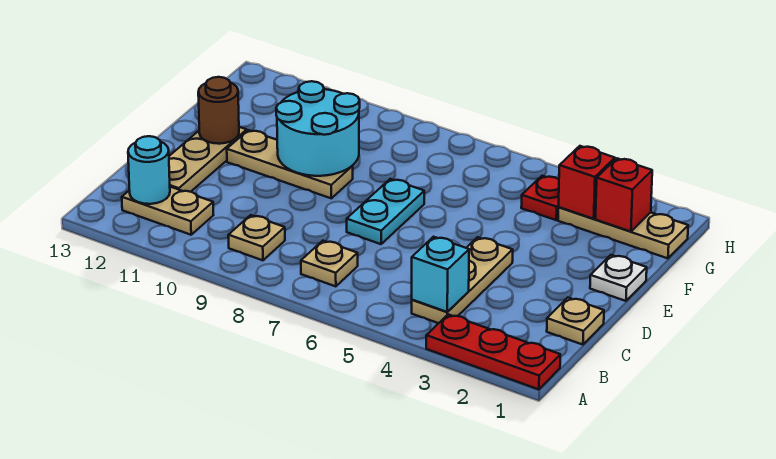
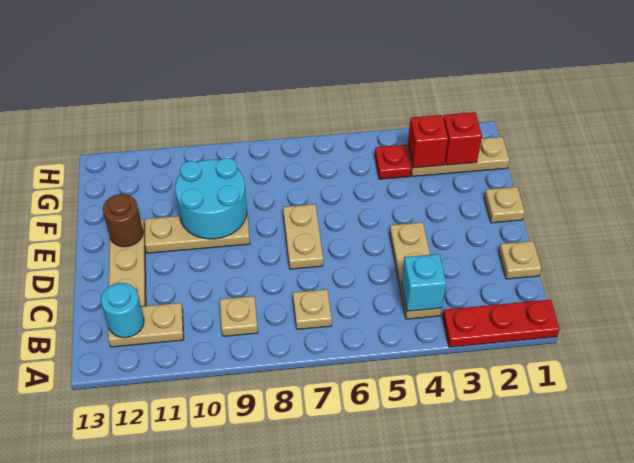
cyan 1x2 plate [347,179,424,244] -> tan 1x2 plate [283,204,323,269]
white 1x1 plate [590,255,647,301] -> tan 1x1 plate [484,187,525,223]

